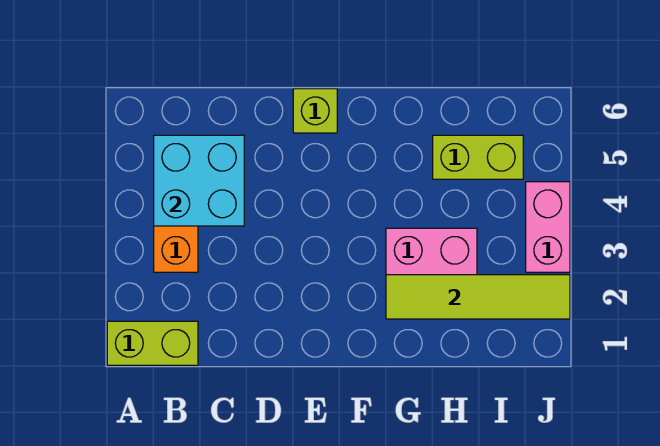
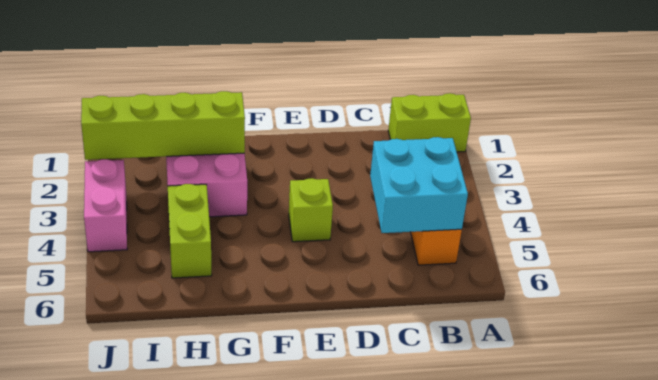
lime 1x1 brick [293,89,337,133] -> lime 1x1 brick moved to [289,178,333,242]
lime 1x4 tile [386,275,570,319] -> lime 1x4 brick [81,91,245,160]
lime 1x2 brick [433,135,523,179] -> lime 1x2 brick turned to [168,184,212,278]

